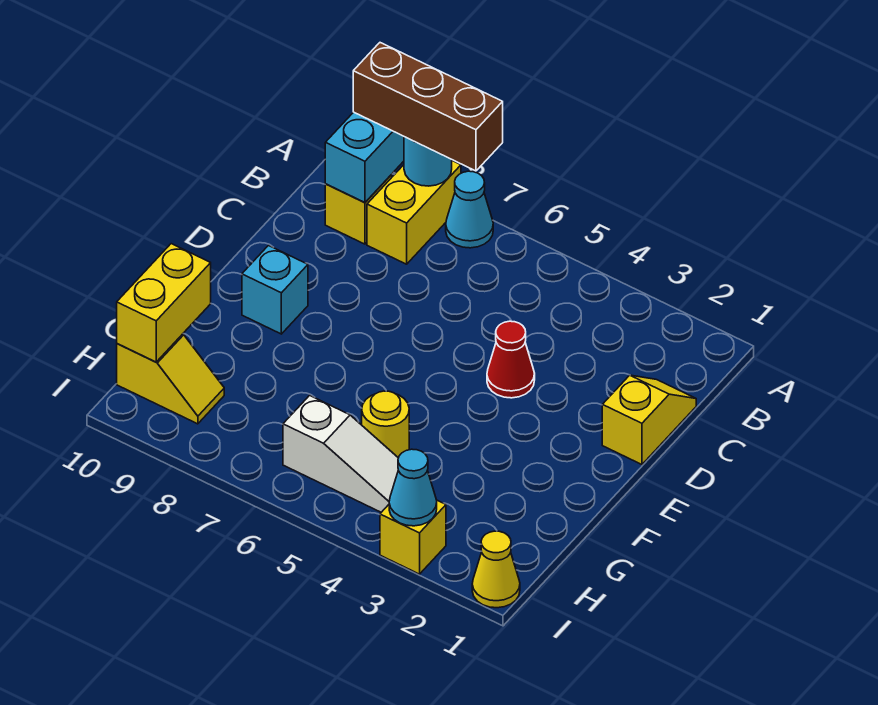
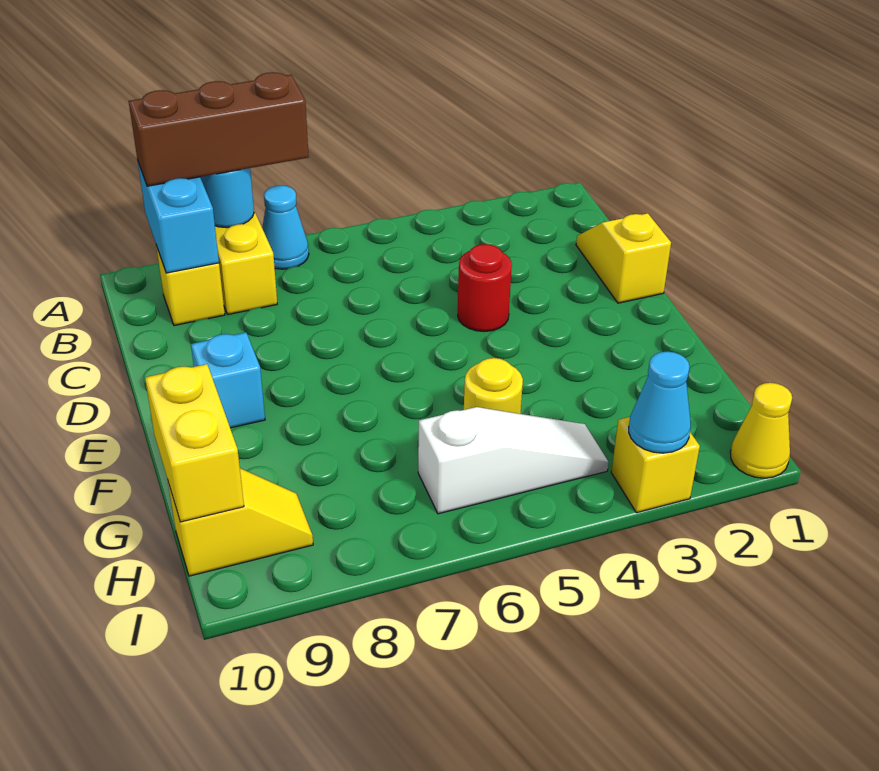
red 1x1 cone [487,321,535,398] -> red 1x1 round brick [458,244,512,332]

